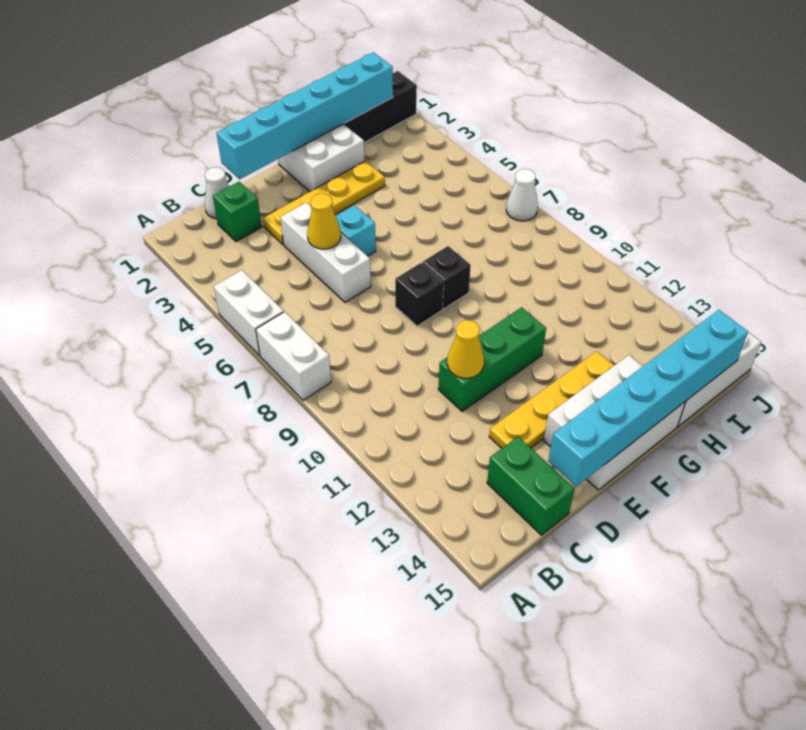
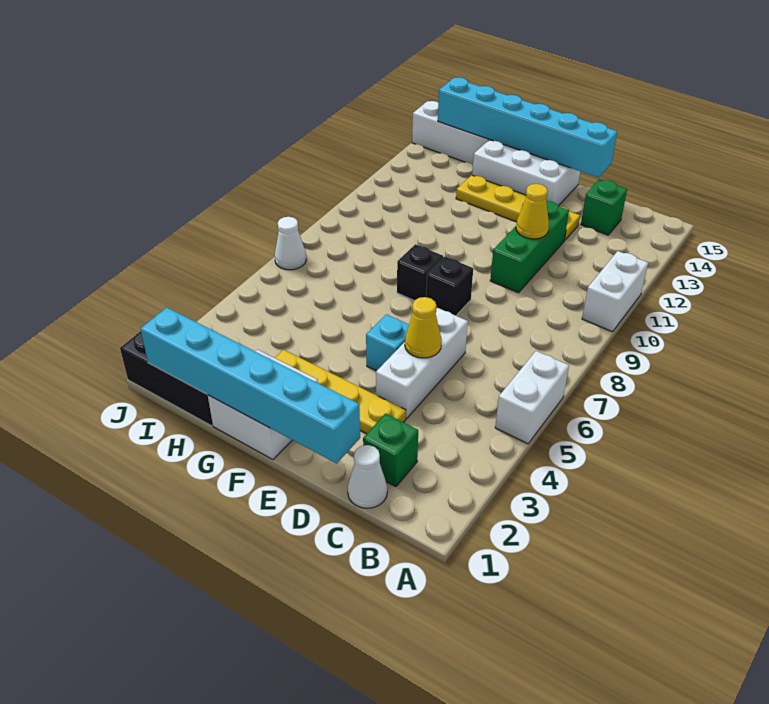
white 1x2 brick [256,312,331,400] -> white 1x2 brick moved to [582,251,648,332]
green 1x2 brick [487,437,575,535] -> green 1x1 brick [581,179,627,235]
green 1x3 brick [438,307,546,412] -> green 1x3 brick turned to [490,201,569,293]

